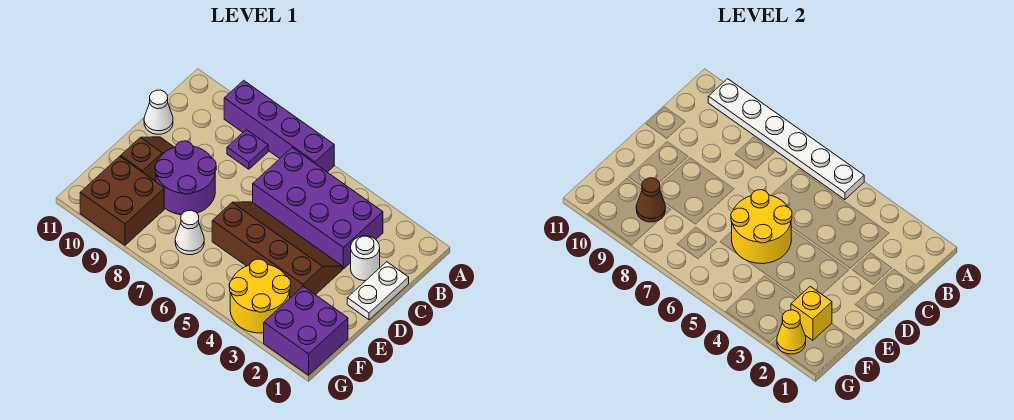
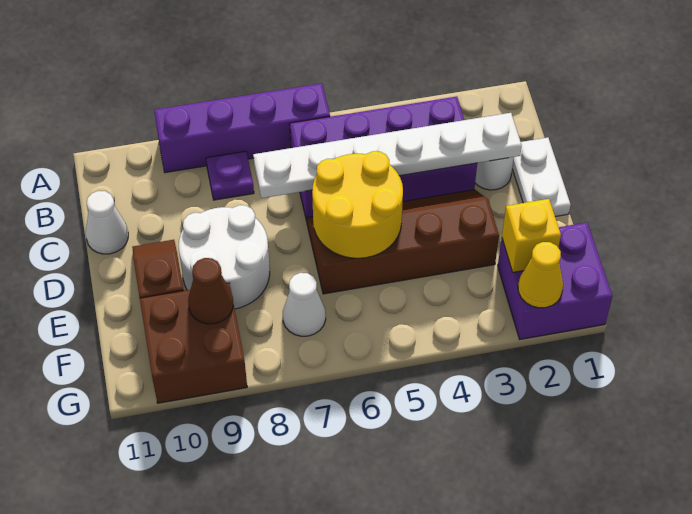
white 1x6 plate [708,79,864,200] -> white 1x6 plate moved to [253,113,522,198]
purple 2x2 round brick [155,141,216,215] -> white 2x2 round brick [179,205,270,309]
yellow 2x2 round brick [229,259,291,333] -> none

